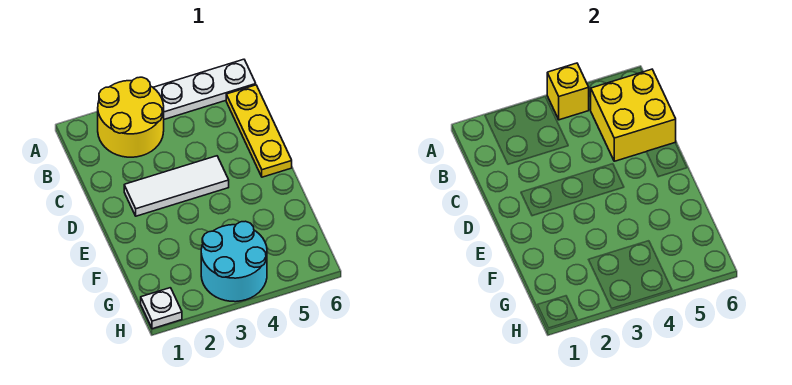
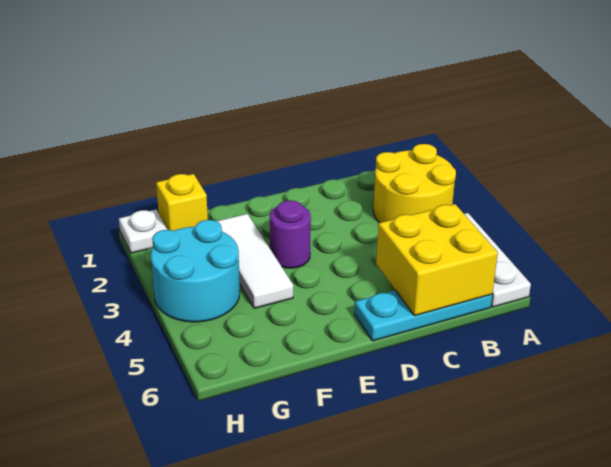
yellow 1x1 brick [547,63,589,120] -> yellow 1x1 brick moved to [156,174,208,231]
yellow 1x3 plate [226,85,292,177] -> cyan 1x3 plate [354,290,492,341]
white 1x3 tile [124,156,229,216] -> white 1x3 tile moved to [217,214,293,308]
none -> purple 1x1 round brick [270,201,311,268]

